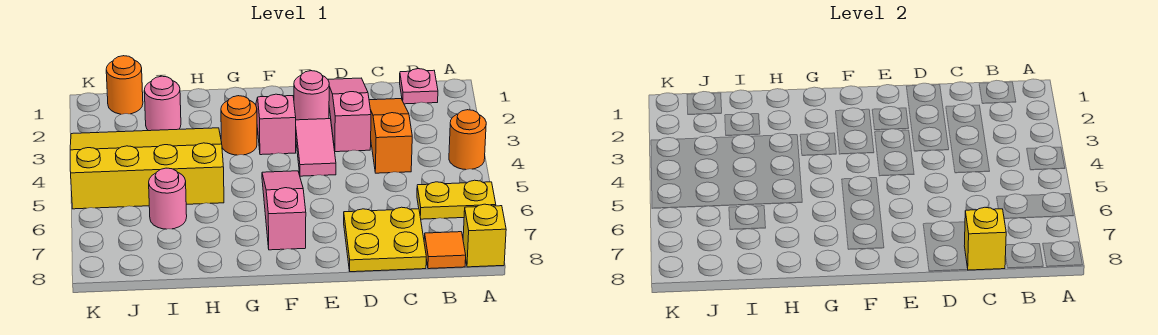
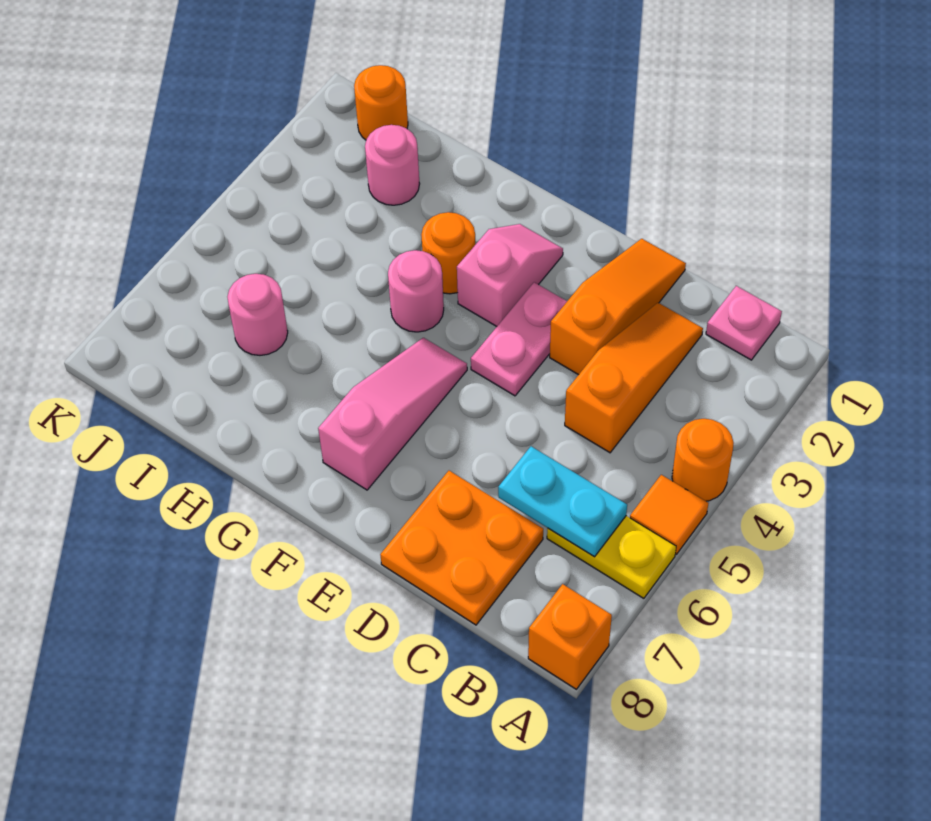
yellow 1x1 brick [463,204,506,267] -> orange 1x1 brick [528,584,612,689]
none -> cyan 1x2 plate [498,446,627,557]
orange 1x1 tile [424,232,466,269] -> orange 1x1 tile moved to [630,475,708,554]
yellow 2x2 plate [344,207,426,272] -> orange 2x2 plate [380,471,543,625]
yellow 1x1 brick [964,207,1006,270] -> none
pink 1x3 slope [328,78,371,152] -> orange 1x3 slope [550,239,686,375]
pink 1x1 round brick [294,71,329,120] -> pink 1x1 round brick moved to [388,250,444,332]
pink 1x2 tile [296,119,336,176] -> pink 1x2 plate [471,282,567,396]
yellow 3x4 slope [70,128,224,209] -> none

